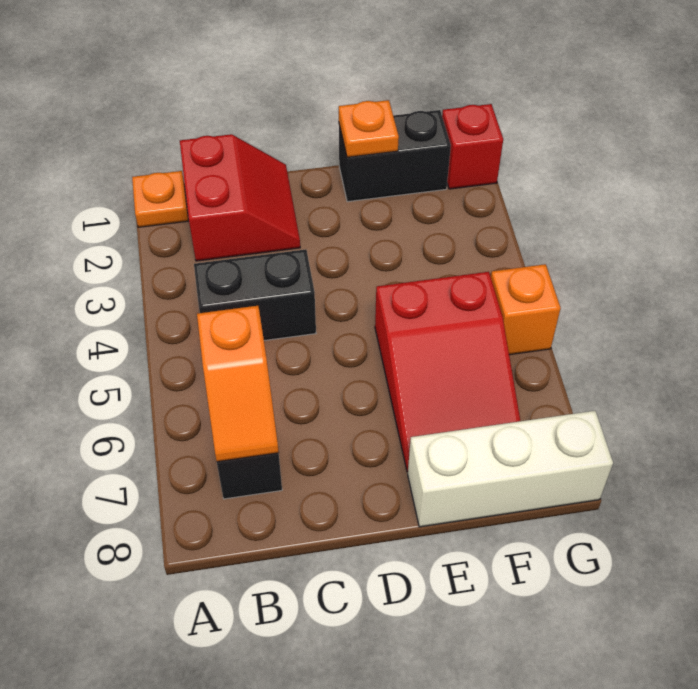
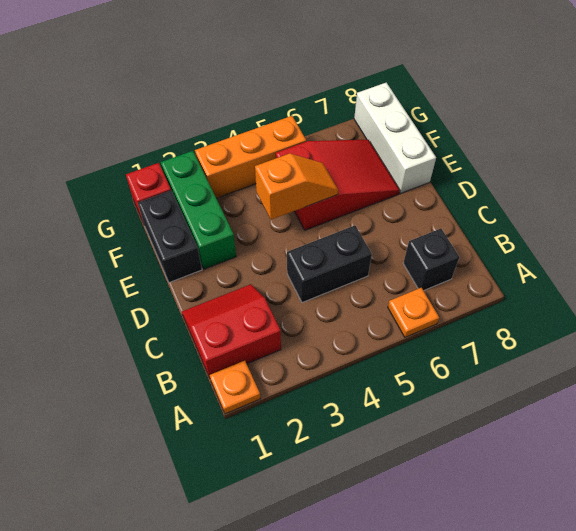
black 1x2 brick [194,249,316,341] -> black 1x2 brick turned to [287,226,372,303]
orange 1x2 slope [197,306,279,462] -> orange 1x2 slope moved to [255,153,338,220]
orange 1x1 plate [339,100,399,157] -> orange 1x1 plate moved to [388,287,439,337]
none -> green 1x3 brick [161,151,236,269]
orange 1x1 brick [491,264,561,355] -> orange 1x3 brick [195,116,306,198]

